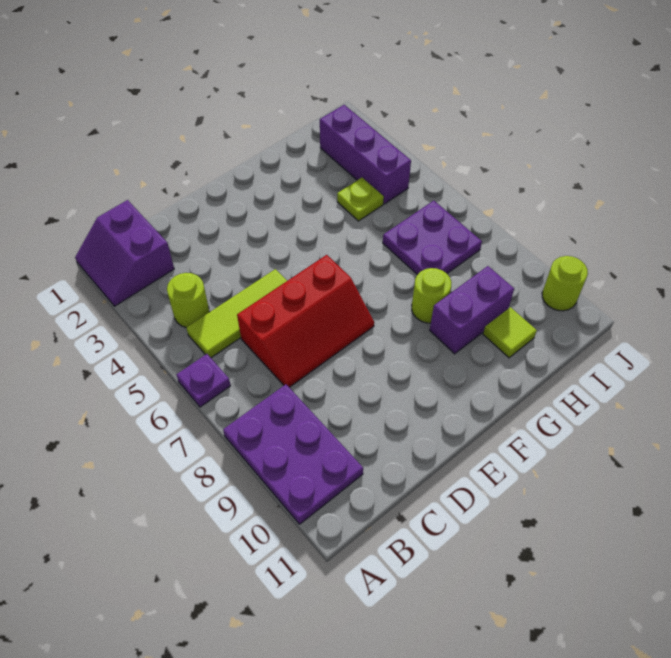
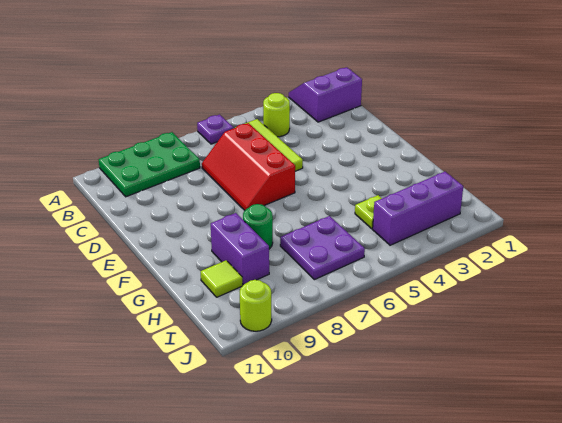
purple 2x3 plate [223,384,363,524] -> green 2x3 plate [99,132,200,197]
lime 1x1 round brick [412,268,451,323] -> green 1x1 round brick [243,204,273,249]

